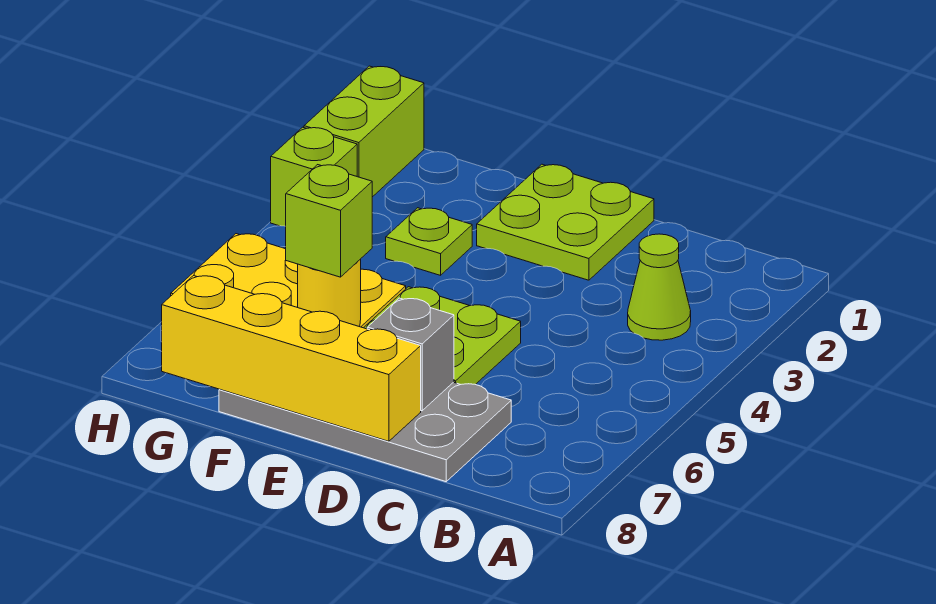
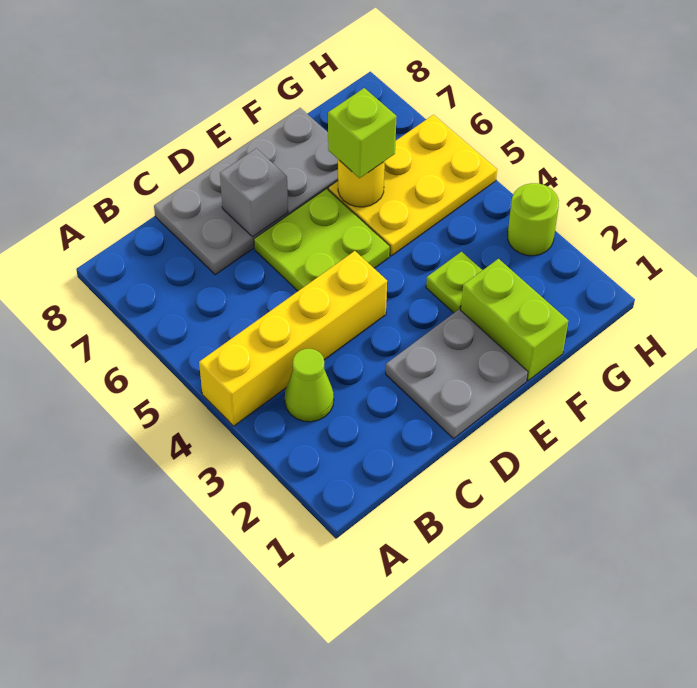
lime 2x2 plate [477,164,654,280] -> grey 2x2 plate [386,309,528,439]
yellow 1x4 brick [162,276,421,441] -> yellow 1x4 brick moved to [199,251,387,426]
lime 1x2 brick [304,66,424,197] -> lime 1x2 brick moved to [461,259,568,381]
lime 1x1 brick [271,127,357,226] -> lime 1x1 round brick [508,183,559,256]

